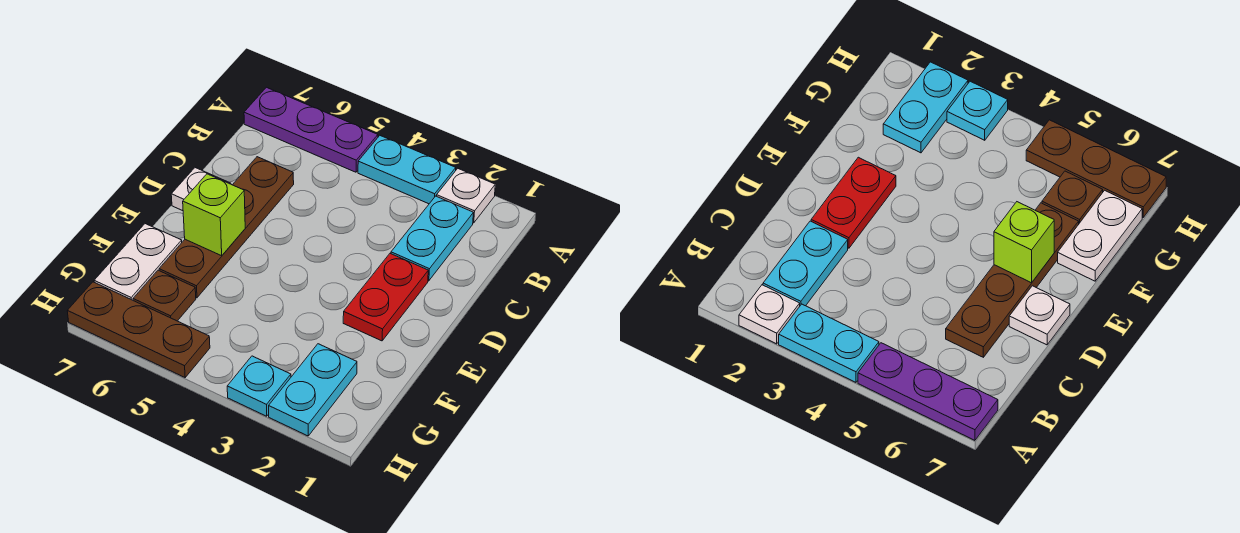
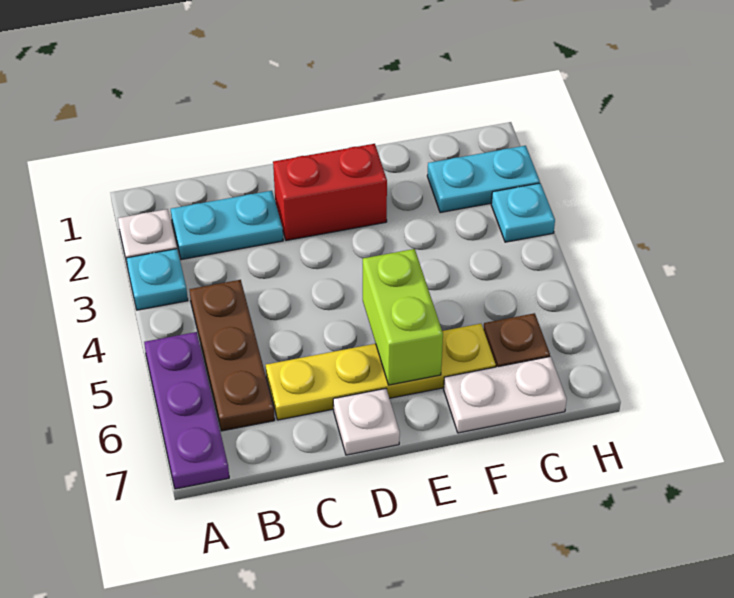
cyan 1x2 plate [358,136,456,204] -> cyan 1x1 plate [126,249,188,310]
brown 1x4 plate [159,157,294,298] -> yellow 1x4 plate [266,324,496,420]
red 1x2 plate [343,254,428,341] -> red 1x2 brick [273,144,387,240]
lime 1x1 brick [183,174,245,256] -> lime 1x2 brick [363,249,443,385]
brown 1x3 plate [67,282,210,377] -> brown 1x3 plate moved to [189,280,275,431]

